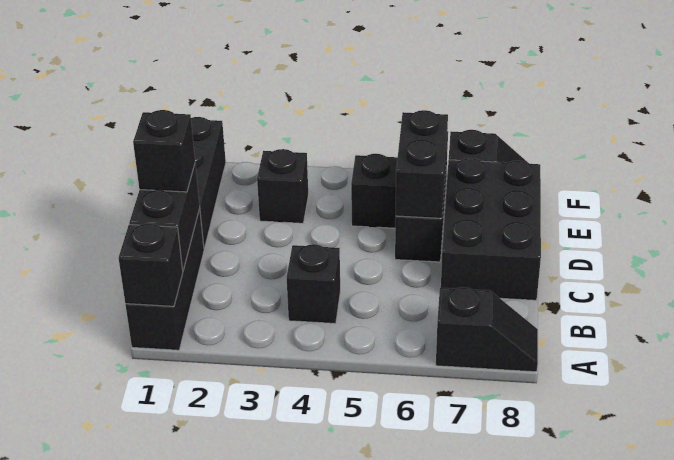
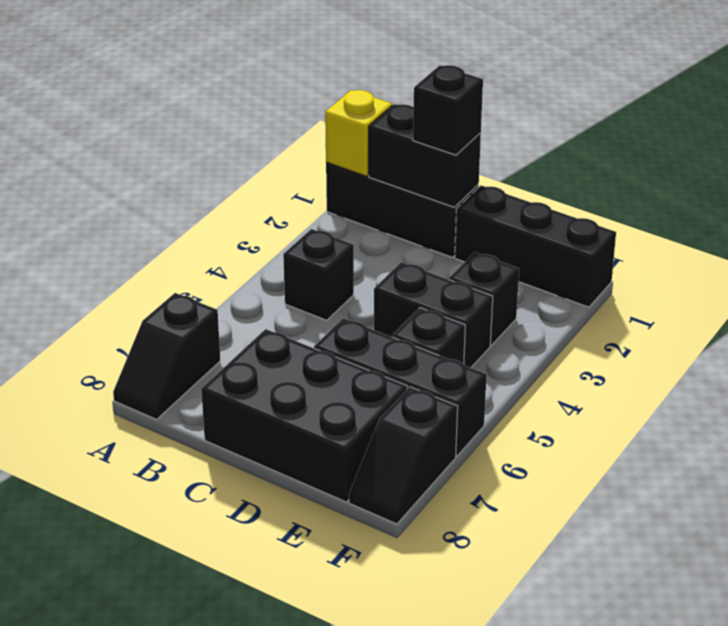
black 1x1 brick [119,224,183,306] -> yellow 1x1 brick [325,90,392,176]
black 1x2 brick [396,110,448,218] -> black 1x2 brick moved to [374,262,493,368]

